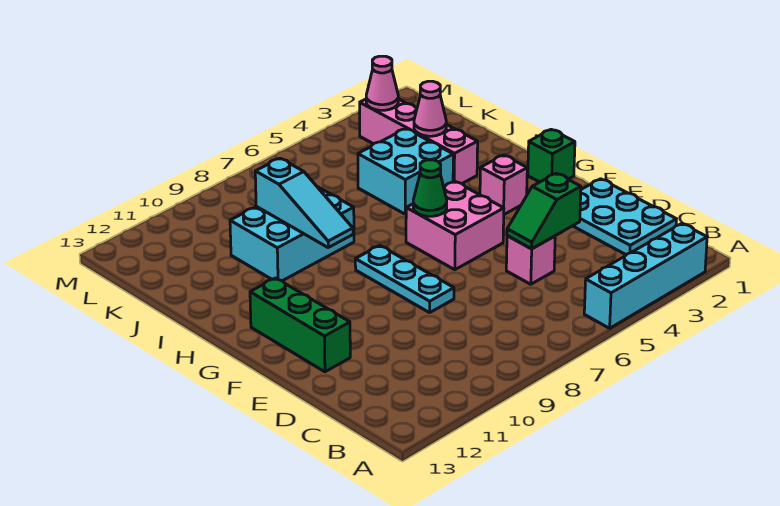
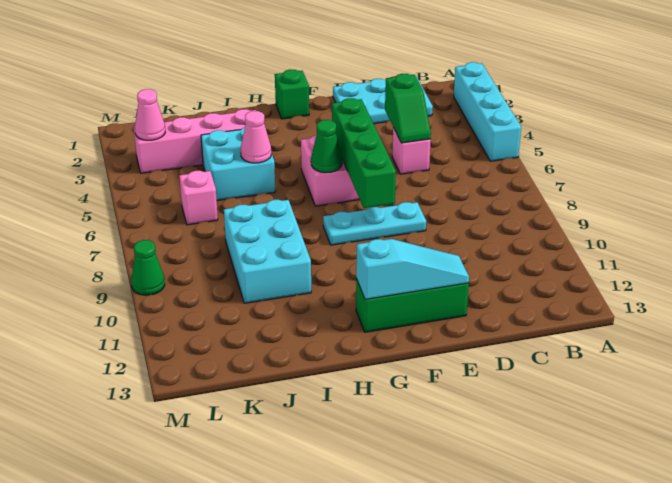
none -> green 1x4 brick [332,98,396,208]
pink 1x1 brick [480,155,527,214] -> pink 1x1 brick moved to [179,171,218,225]
cyan 1x3 slope [255,158,353,247] -> cyan 1x3 slope moved to [356,239,469,299]
pink 1x1 cone [414,81,446,136] -> pink 1x1 cone moved to [241,111,271,163]
none -> green 1x1 cone [131,240,165,295]

